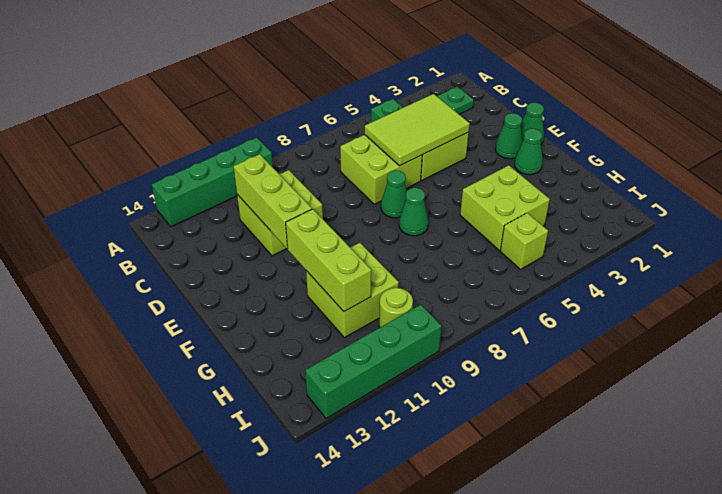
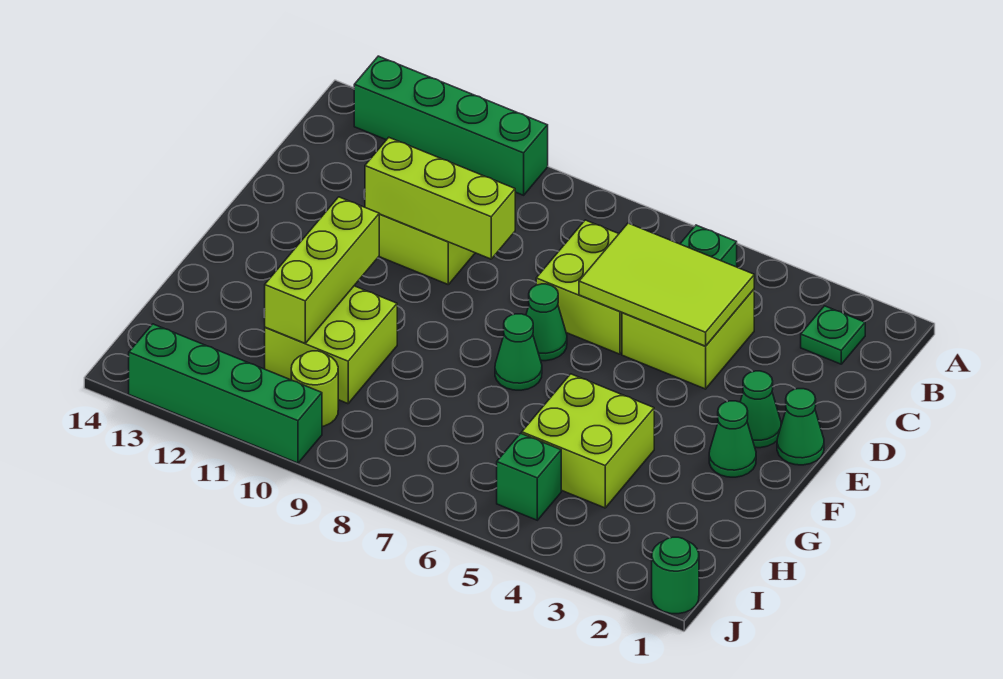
lime 1x3 brick [233,154,312,249] -> lime 1x3 brick turned to [365,138,515,259]
lime 1x1 brick [500,213,548,270] -> green 1x1 brick [497,433,561,520]
none -> green 1x1 round brick [652,537,699,614]

